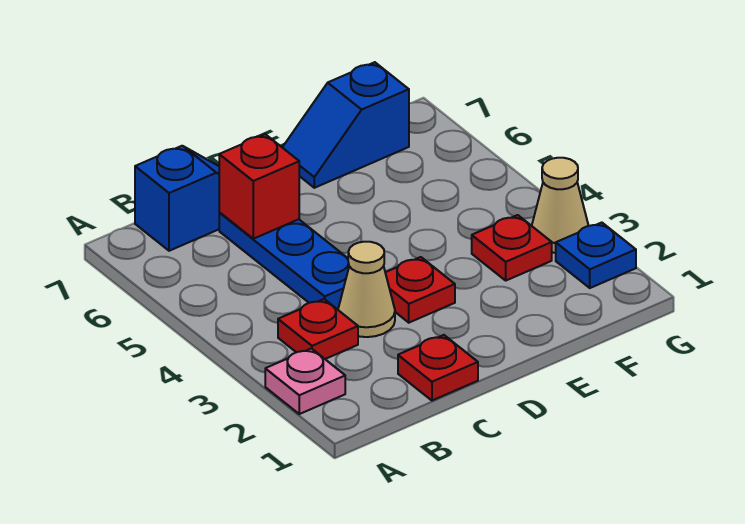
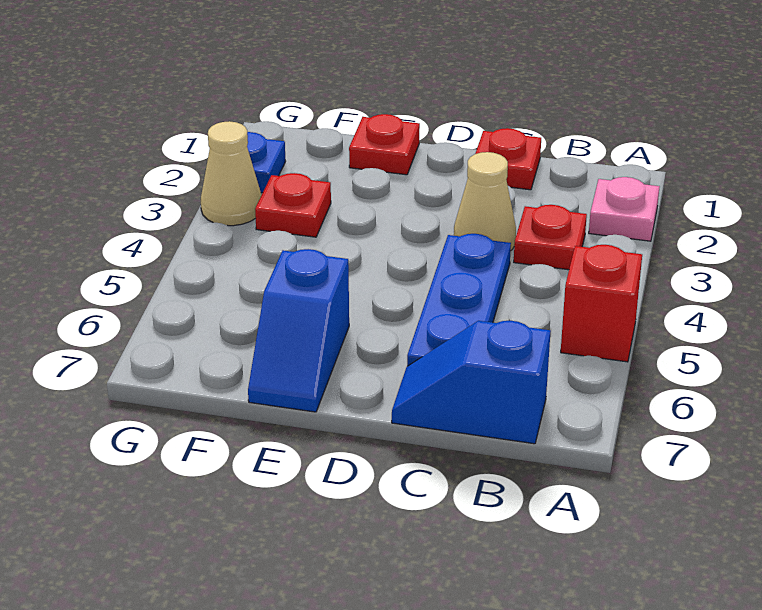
red 1x1 brick [219,134,299,239] -> red 1x1 brick moved to [561,245,642,362]
red 1x1 plate [385,257,455,323] -> red 1x1 plate moved to [349,114,420,175]
blue 1x2 slope [282,62,409,188] -> blue 1x2 slope turned to [248,249,349,412]

